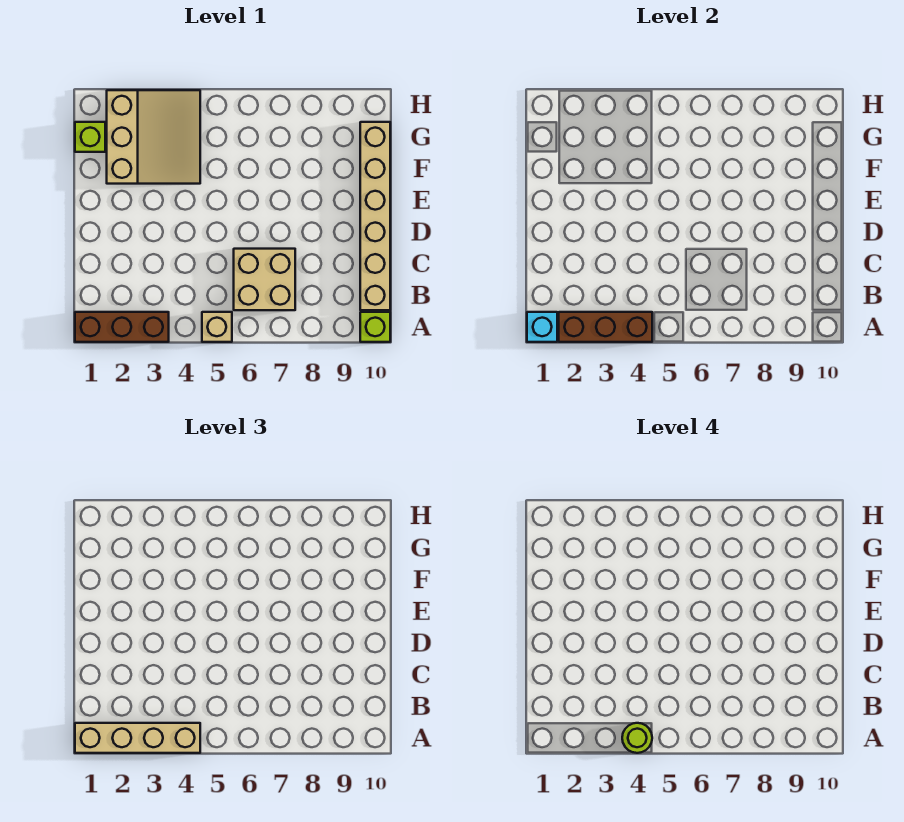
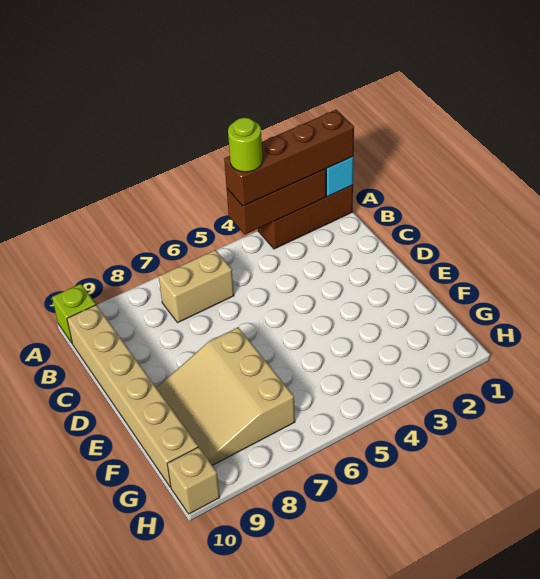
tan 1x4 brick [75,723,200,753] -> brown 1x4 brick [224,110,354,206]
tan 1x1 brick [202,312,232,342] -> tan 1x1 brick moved to [167,447,220,514]
tan 2x2 brick [234,249,295,310] -> tan 1x2 brick [159,250,234,322]
tan 3x3 slope [107,90,200,184] -> tan 3x3 slope moved to [157,327,295,465]
lime 1x1 brick [75,122,105,152] -> none

